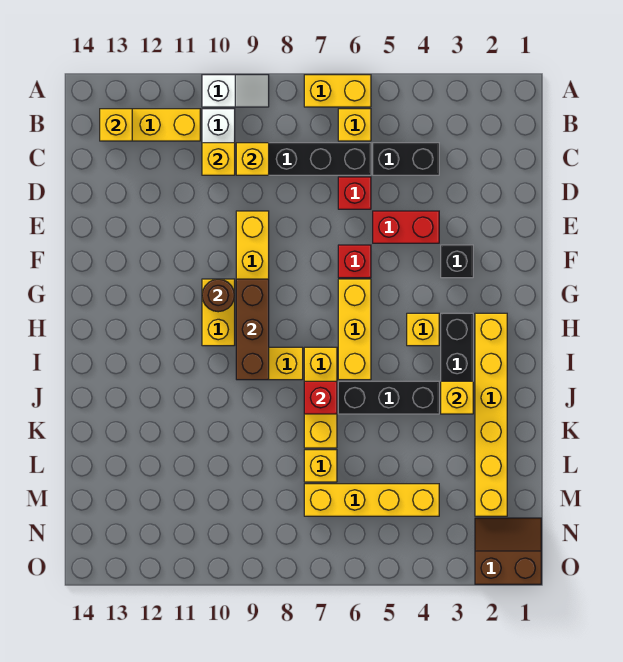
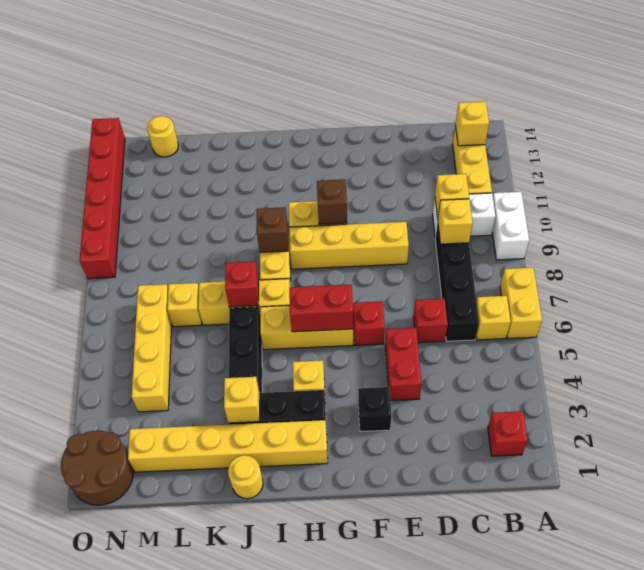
white 1x2 slope [202,75,269,107] -> white 1x2 brick [492,192,529,260]
none -> red 1x1 brick [488,411,528,456]
black 1x2 brick [373,143,439,175] -> none
none -> red 1x2 brick [289,285,353,332]
brown 1x3 brick [236,279,269,380] -> brown 1x1 brick [257,207,288,252]
brown 1x1 round brick [202,279,235,312] -> brown 1x1 brick [317,179,347,224]
none -> yellow 1x1 round brick [228,455,263,499]
none -> yellow 1x1 round brick [147,116,178,157]
brown 2x2 slope [475,518,541,584] -> brown 2x2 round brick [61,431,134,505]
none -> red 1x6 brick [79,118,125,279]

